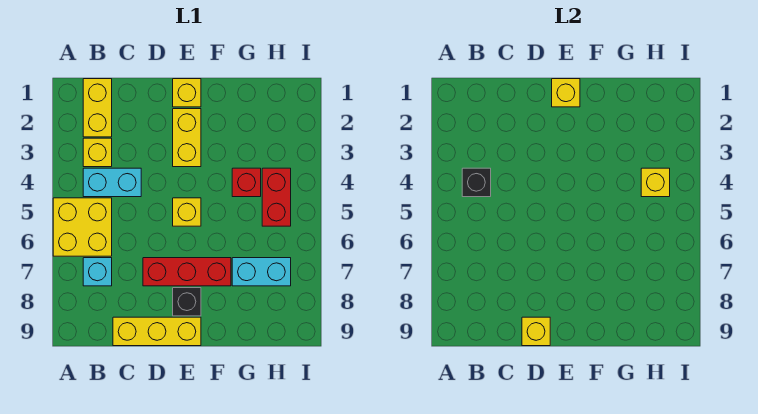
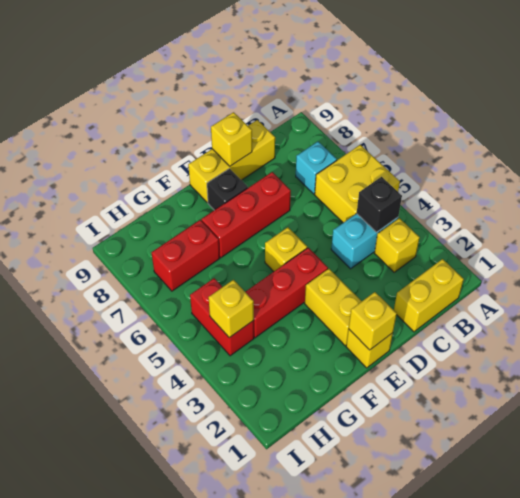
yellow 1x2 brick [83,79,112,137] -> yellow 1x2 brick turned to [394,259,464,332]
red 1x1 brick [232,168,261,197] -> red 1x3 brick [245,248,328,338]
cyan 1x2 brick [232,258,291,286] -> red 1x2 brick [152,220,220,291]

